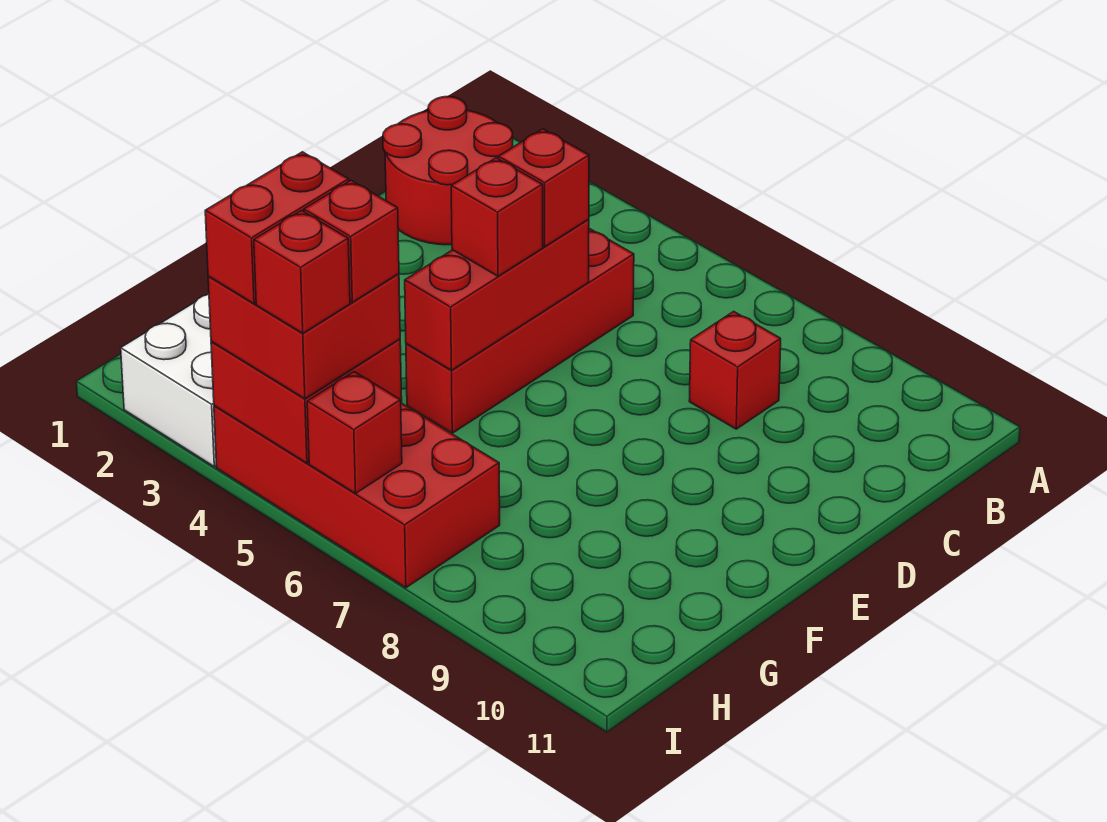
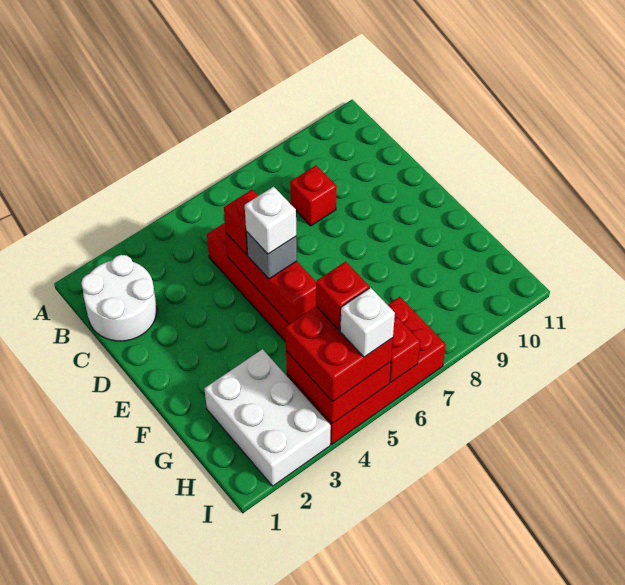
red 2x2 round brick [383,97,513,245] -> white 2x2 round brick [81,255,157,341]
red 1x1 brick [451,158,543,276] -> grey 1x1 brick [246,232,297,279]
none -> white 1x1 brick [245,187,296,254]
red 1x2 brick [205,152,349,304] -> none
red 1x1 brick [254,211,350,333] -> white 1x1 brick [340,288,395,357]

